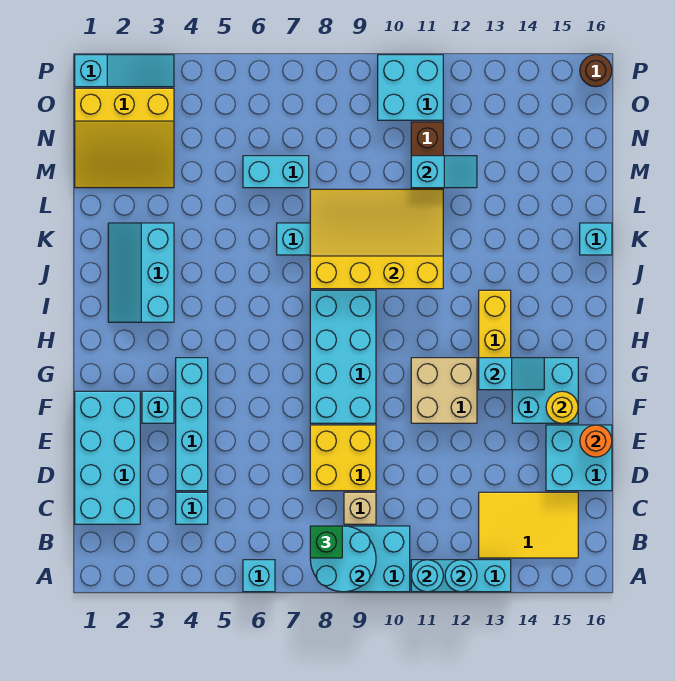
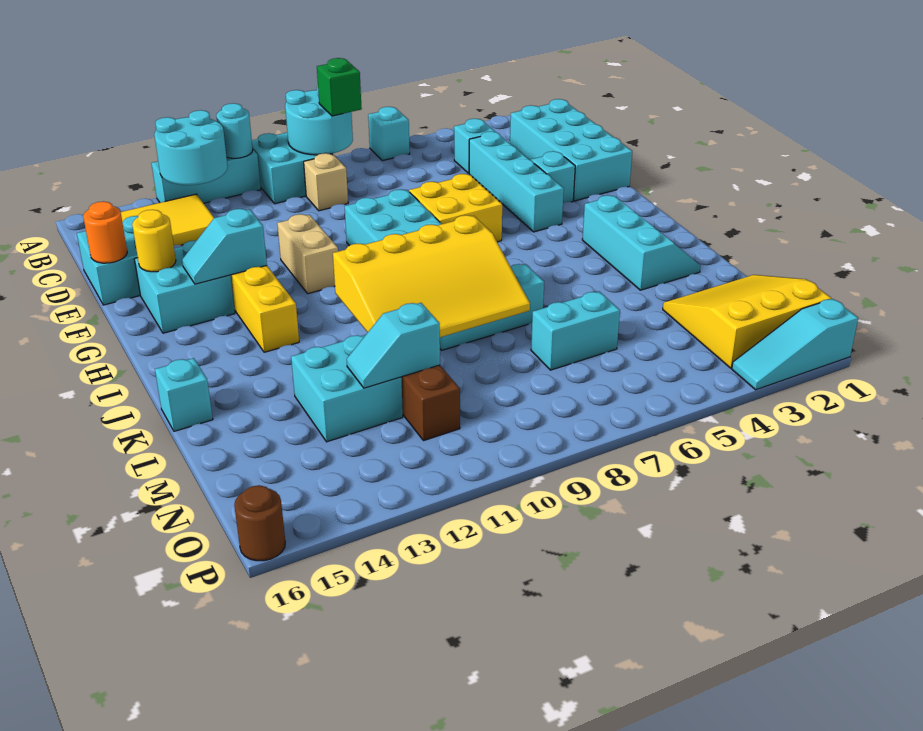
cyan 1x1 round brick [445,560,477,592] -> cyan 2x2 round brick [154,110,228,185]
yellow 2x2 brick [310,425,376,491] -> yellow 2x2 brick moved to [409,174,502,242]
tan 2x2 brick [411,358,477,423] -> tan 1x2 brick [277,214,338,294]
cyan 2x2 brick [378,55,443,120] -> cyan 2x2 brick moved to [291,335,403,442]

